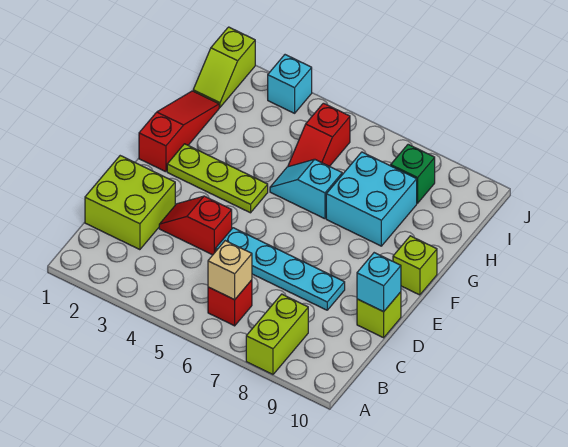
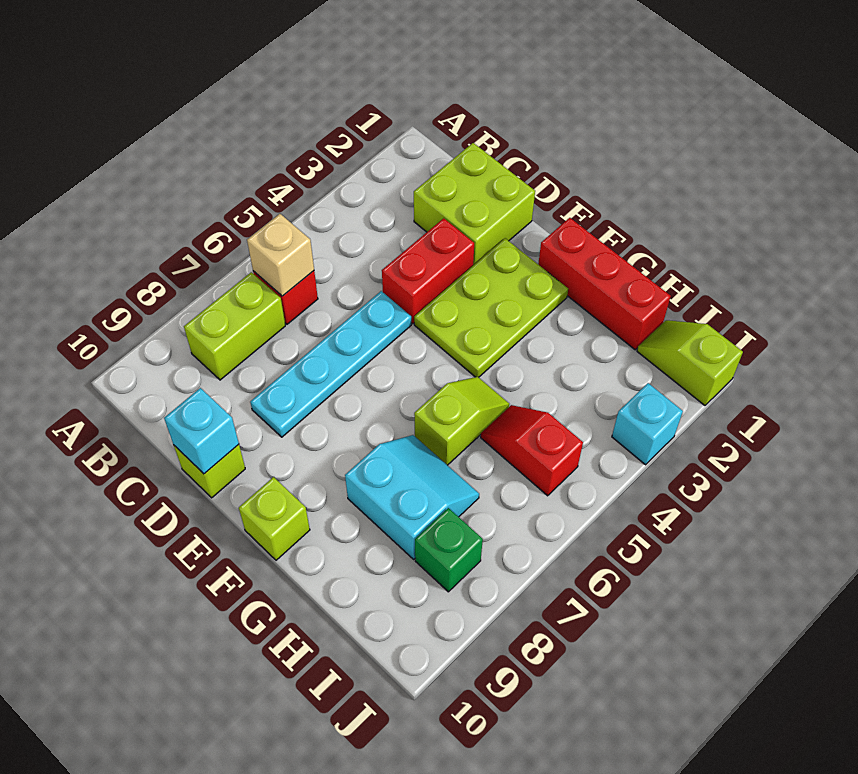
lime 1x2 brick [246,294,308,374] -> lime 1x2 brick turned to [184,272,285,380]
red 1x2 slope [159,196,232,255] -> red 1x2 brick [382,218,474,324]
red 1x3 slope [139,91,219,172] -> red 1x3 brick [538,218,671,350]
lime 1x3 plate [167,144,268,213] -> lime 2x3 plate [414,238,568,377]
cyan 1x2 slope [270,159,342,219] -> lime 1x2 slope [414,377,509,465]
cyan 2x2 brick [326,152,417,246] -> cyan 2x2 slope [345,435,479,559]

